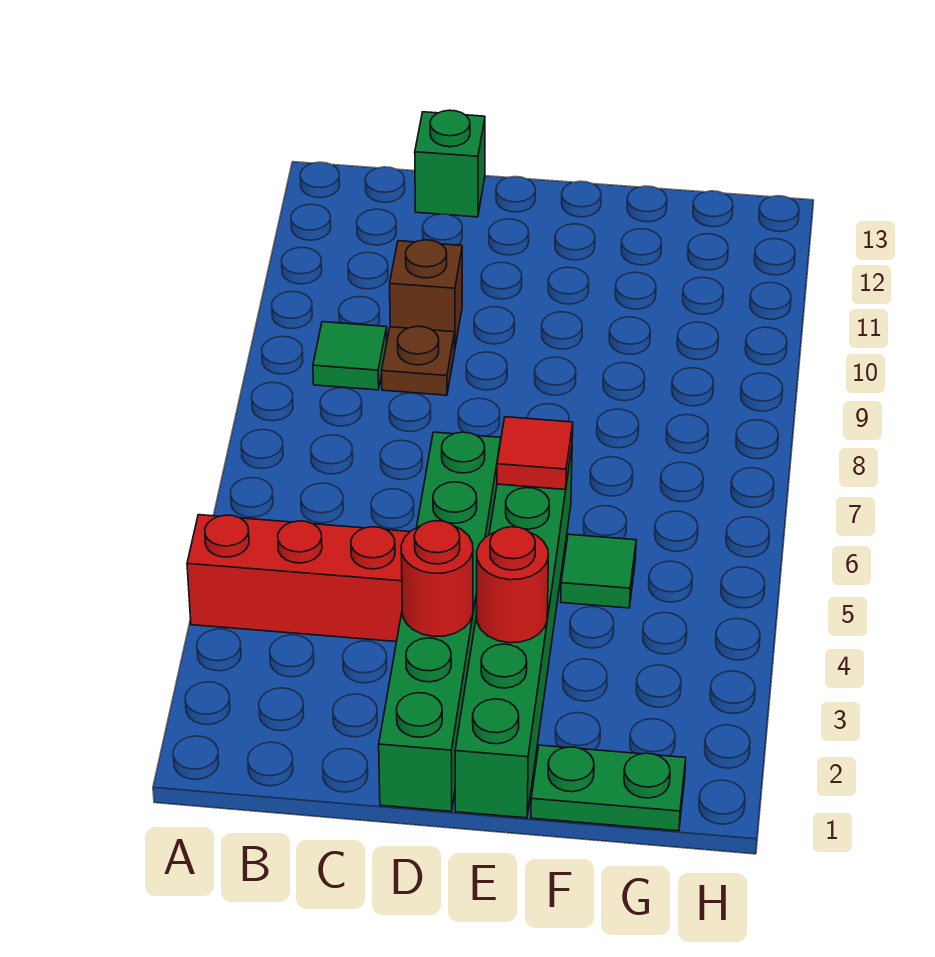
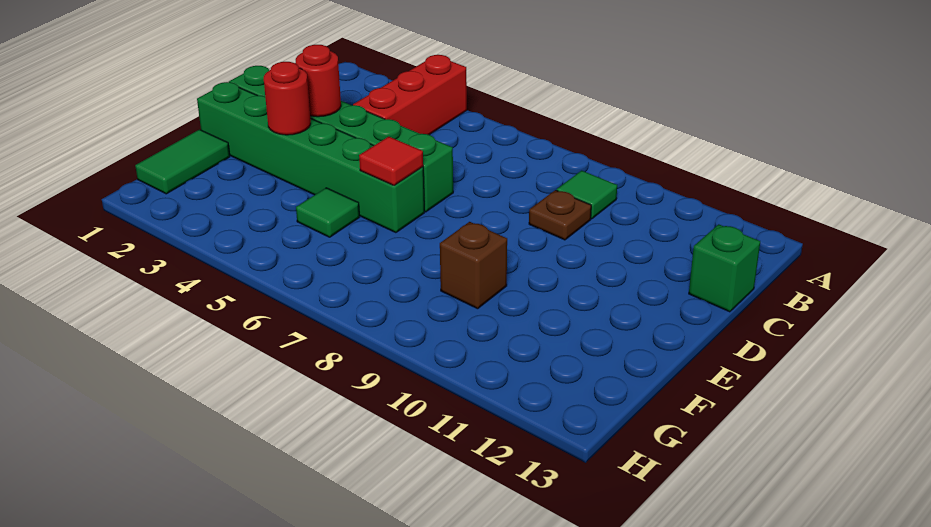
brown 1x1 brick [390,240,462,347] -> brown 1x1 brick moved to [440,222,507,309]
green 1x2 plate [531,745,686,831] -> green 1x2 tile [135,130,230,194]

